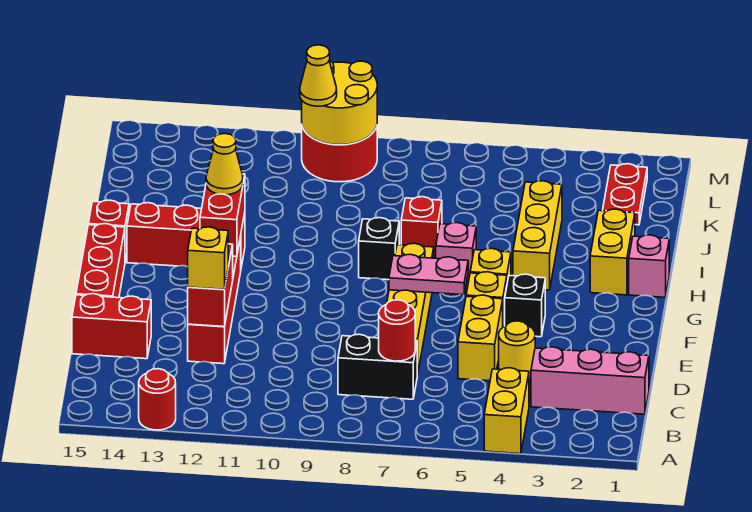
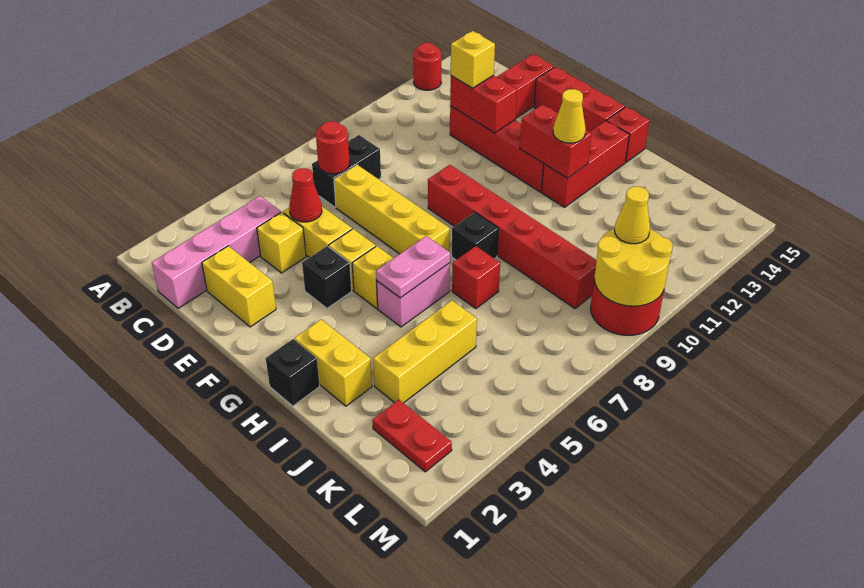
yellow 1x2 brick [484,368,529,454] -> yellow 1x2 brick moved to [202,246,276,327]
pink 1x3 brick [531,347,649,414] -> pink 1x4 brick [152,196,281,308]
yellow 1x1 round brick [499,321,535,379] -> yellow 1x1 brick [257,212,306,273]
none -> red 1x1 cone [289,168,322,222]
pink 1x2 plate [389,254,468,295] -> pink 1x2 plate moved to [376,236,450,298]
none -> red 1x6 brick [428,165,597,309]
pink 1x1 brick [629,235,669,297] -> black 1x1 brick [266,339,320,406]
yellow 1x3 brick [513,181,562,290] -> yellow 1x3 brick turned to [373,300,477,403]
pink 1x1 brick [436,223,476,285] -> pink 1x2 brick [377,263,450,327]

